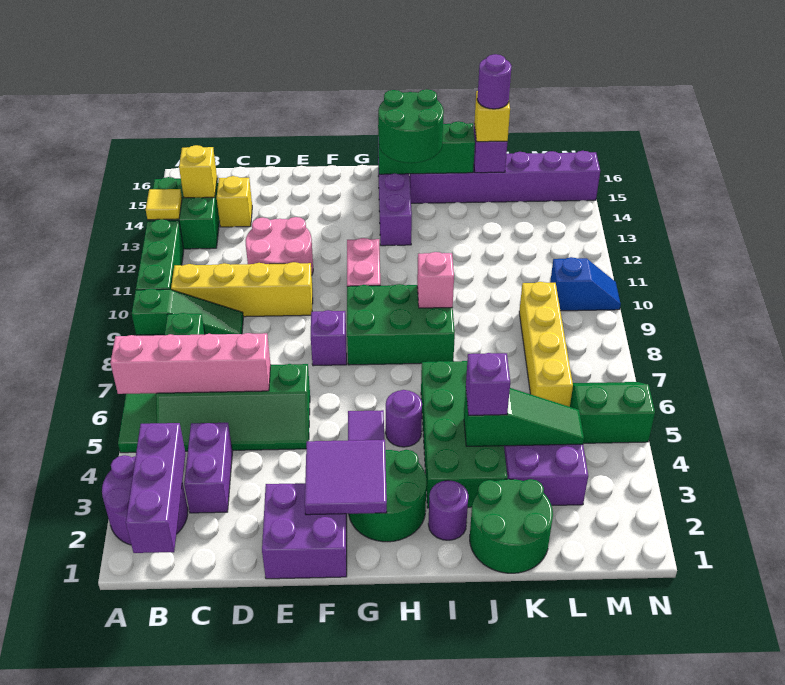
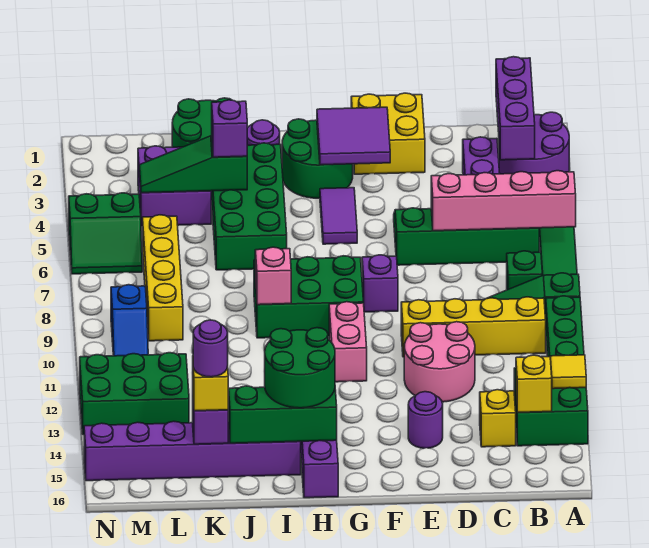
purple 2x2 brick [262,483,347,579] -> yellow 2x2 brick [351,93,425,174]
purple 1x1 round brick [386,390,422,447] -> purple 1x1 round brick moved to [408,392,443,448]
none -> green 2x3 brick [80,353,189,435]
blue 1x2 slope [550,257,621,311] -> blue 1x2 slope turned to [111,285,148,356]

